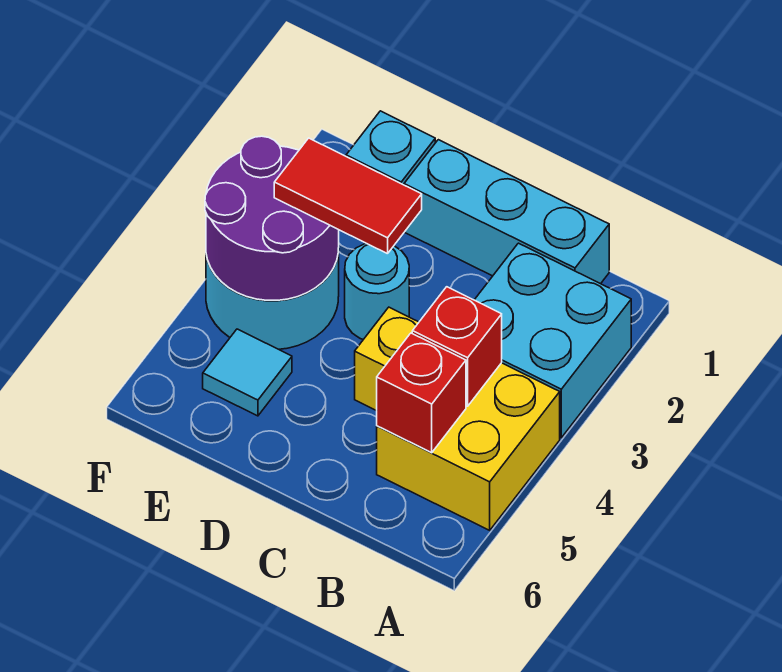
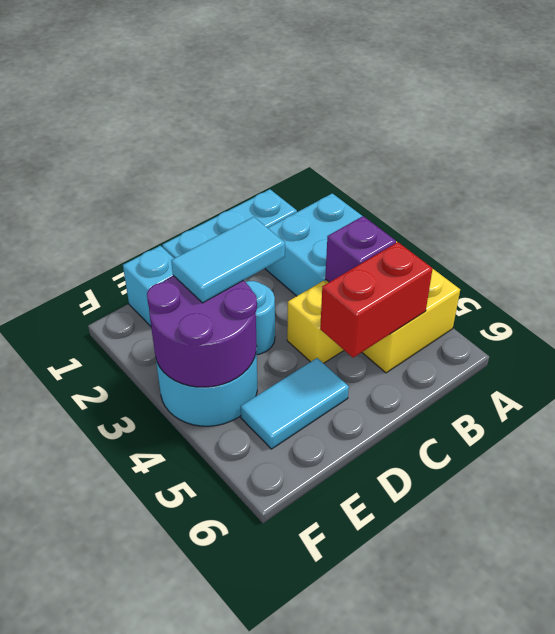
red 1x1 brick [412,287,502,406] -> purple 1x1 brick [325,216,396,282]
red 1x1 brick [377,333,466,453] -> red 1x2 brick [320,242,433,358]
red 1x2 tile [274,138,422,254] -> cyan 1x2 tile [171,217,285,303]
cyan 1x1 tile [203,329,292,416] -> cyan 1x2 tile [240,358,349,449]

